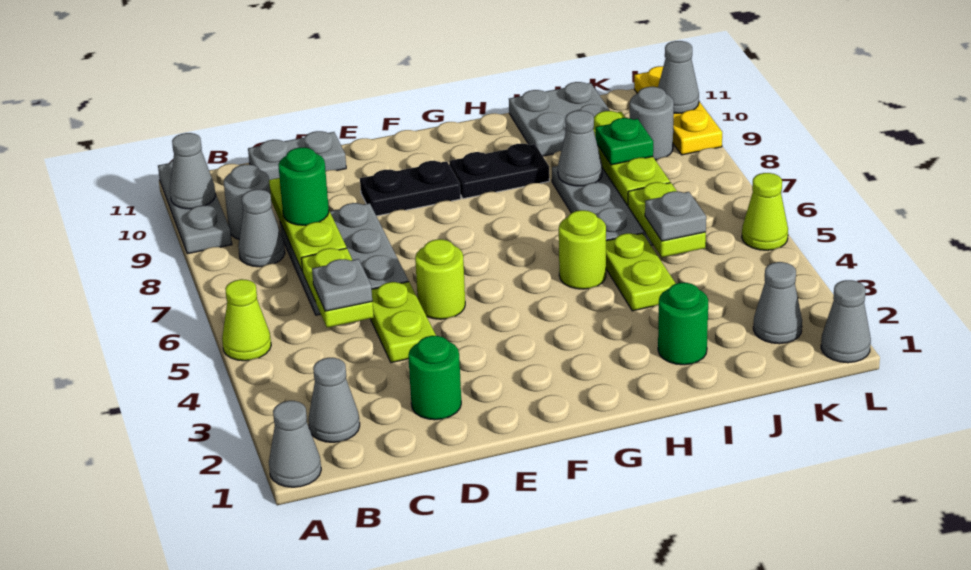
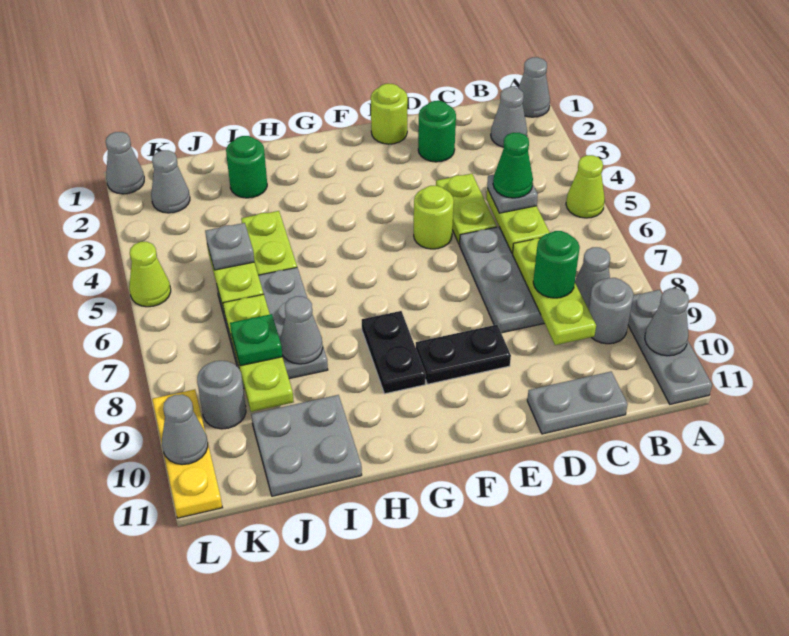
none -> green 1x1 cone [493,133,533,198]
black 1x2 plate [449,144,549,199] -> black 1x2 plate turned to [362,311,426,394]
lime 1x1 round brick [559,210,606,289] -> lime 1x1 round brick moved to [371,84,408,144]

